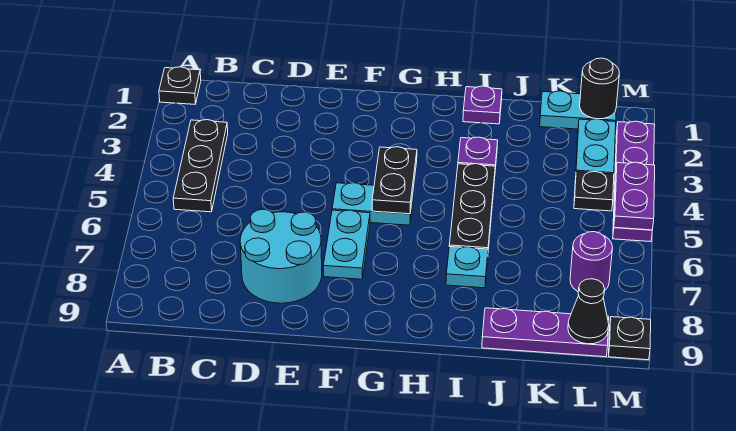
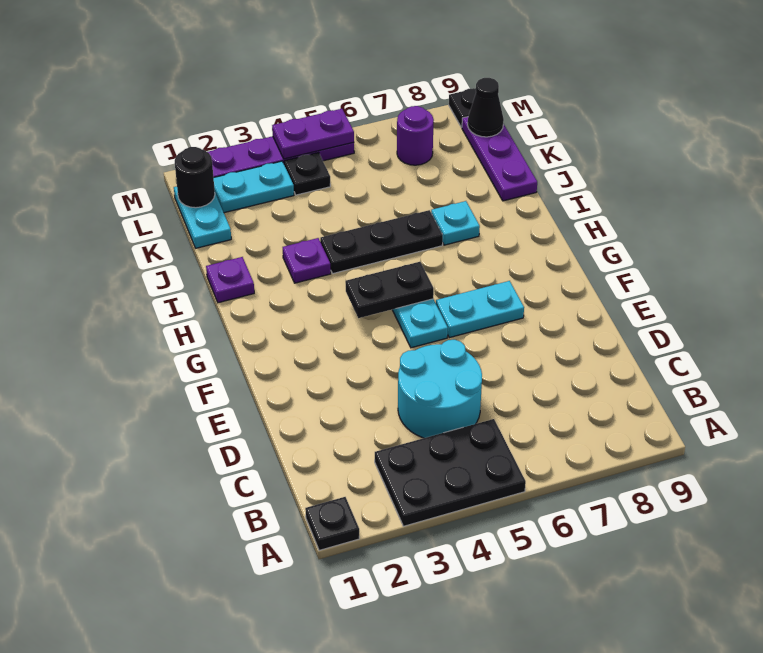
black 1x3 plate [173,120,228,212] -> black 2x3 plate [375,419,526,526]
cyan 2x2 round brick [240,209,322,303] -> cyan 2x2 round brick moved to [398,340,482,438]

